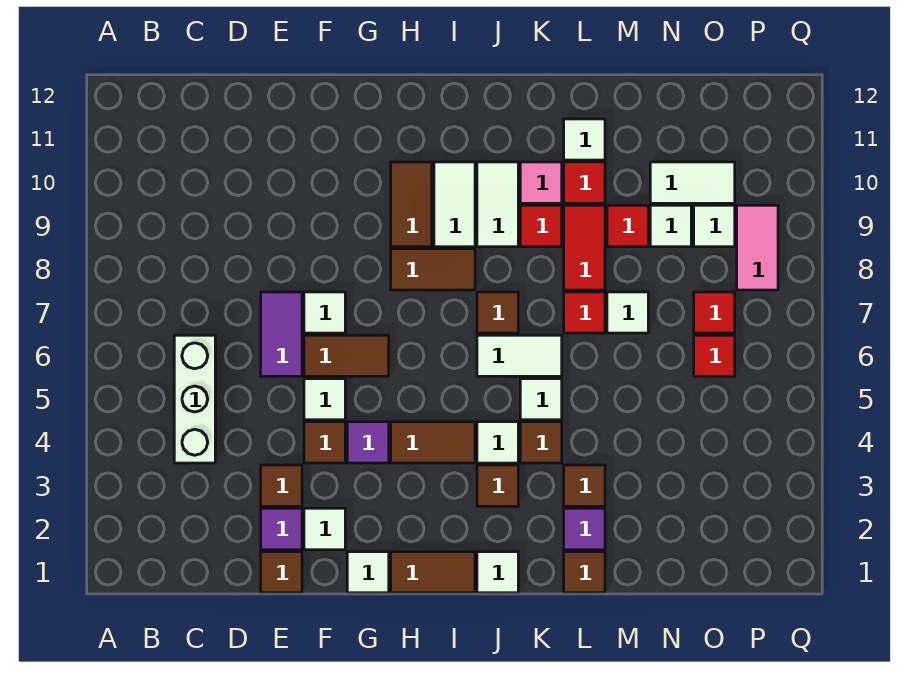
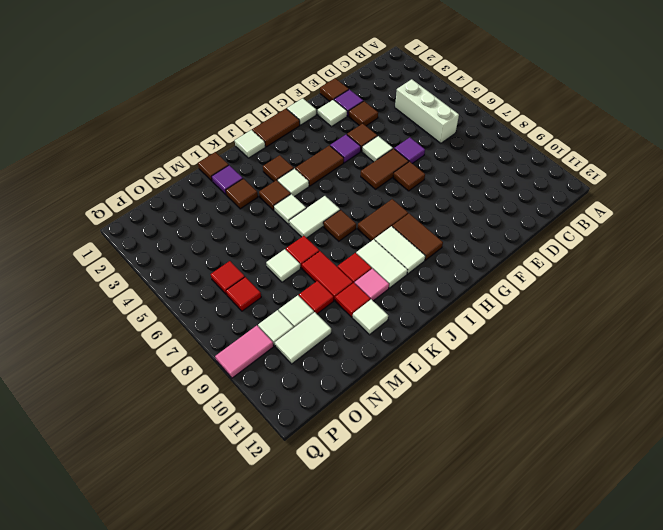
purple 1x2 tile [261,292,302,376] -> purple 1x1 tile [394,138,425,164]
white 1x1 tile [304,292,345,333] -> brown 1x1 tile [393,161,425,191]
pink 1x2 tile [737,205,778,290] -> pink 1x2 tile turned to [215,326,274,378]

